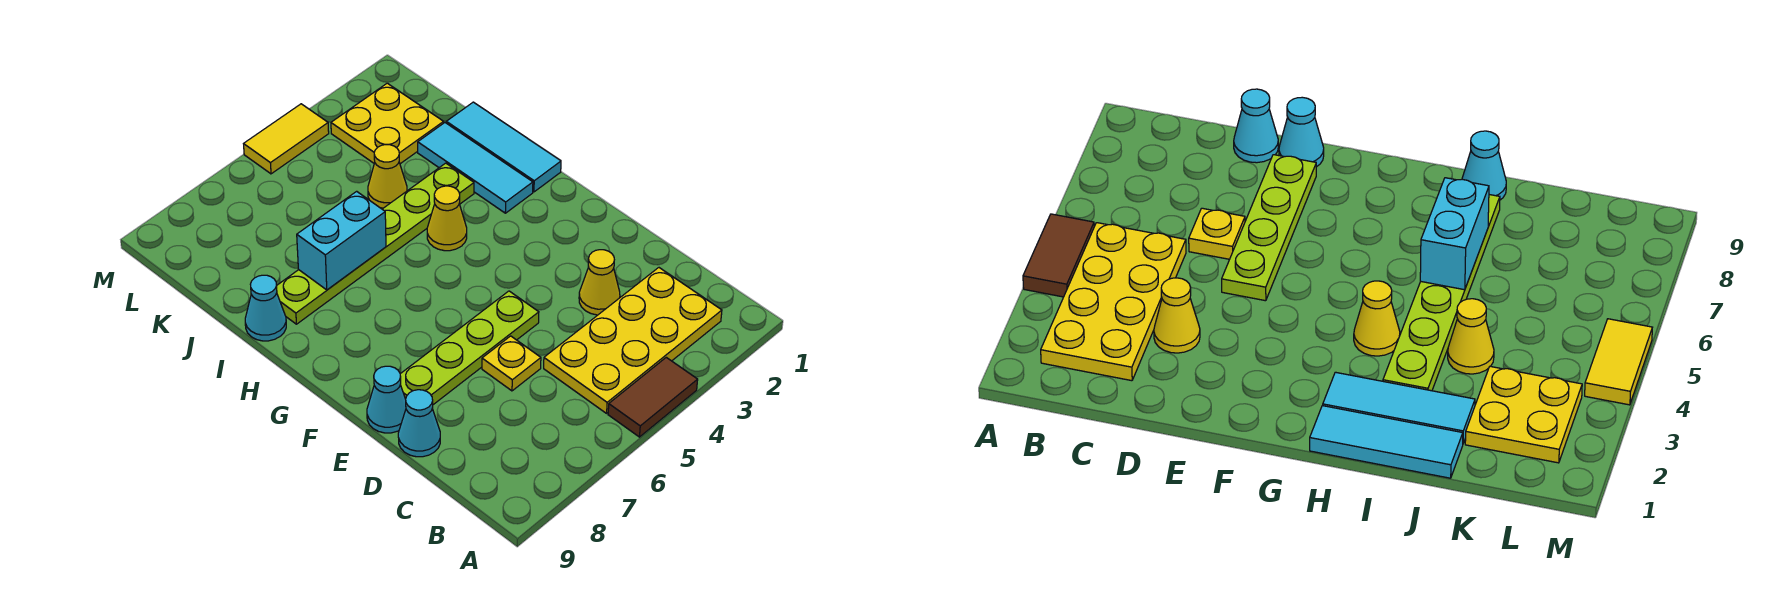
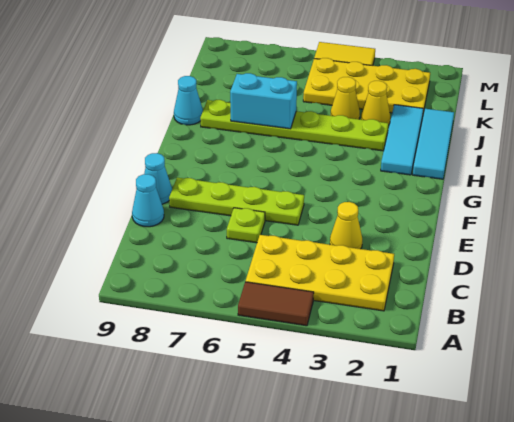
yellow 1x1 plate [482,336,541,391] -> lime 1x1 plate [227,208,265,243]
yellow 1x1 cone [427,186,467,251] -> yellow 1x1 cone moved to [361,81,390,125]
yellow 2x2 plate [331,83,444,164] -> yellow 2x4 plate [303,58,430,113]

